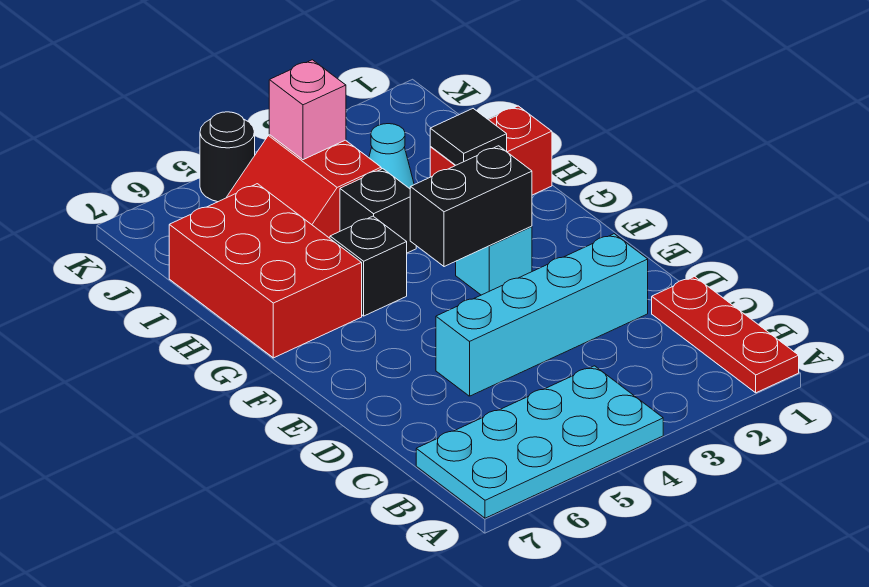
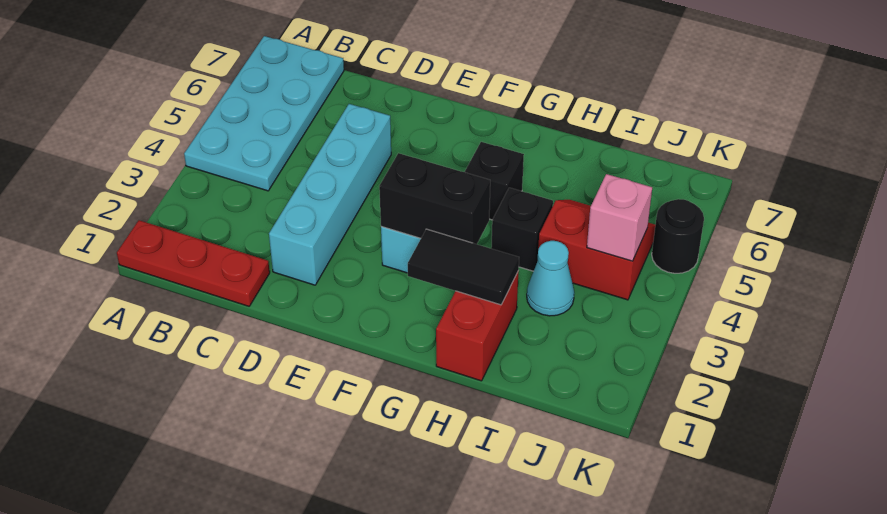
black 1x2 brick [410,146,532,267] -> black 1x2 brick turned to [379,153,490,244]
red 2x3 brick [169,184,362,358] -> none
black 1x1 tile [430,109,507,165] -> black 1x2 tile [408,229,519,305]

